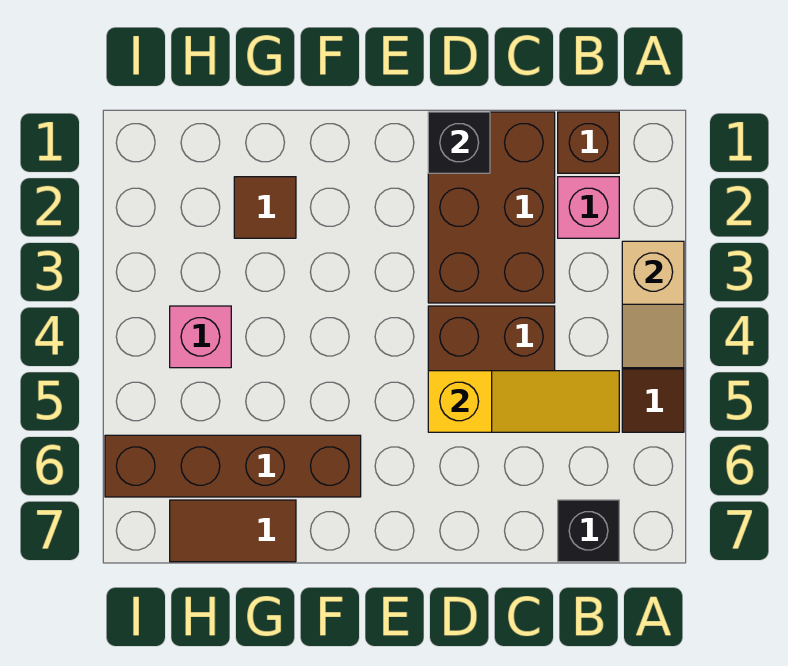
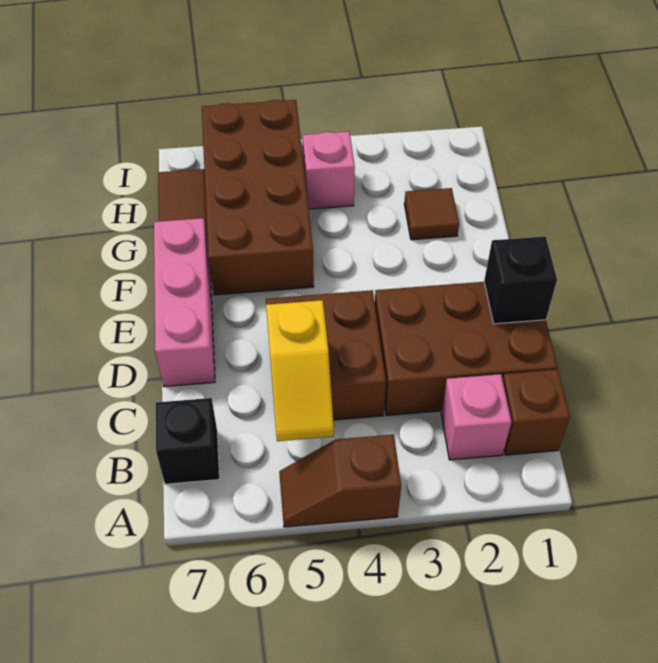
tan 1x2 slope [622,241,684,368] -> none
yellow 1x3 slope [428,371,619,432] -> yellow 1x2 slope [266,300,334,441]
none -> pink 1x3 brick [154,218,215,387]
brown 1x4 brick [105,435,361,497] -> brown 2x4 brick [202,100,314,295]

